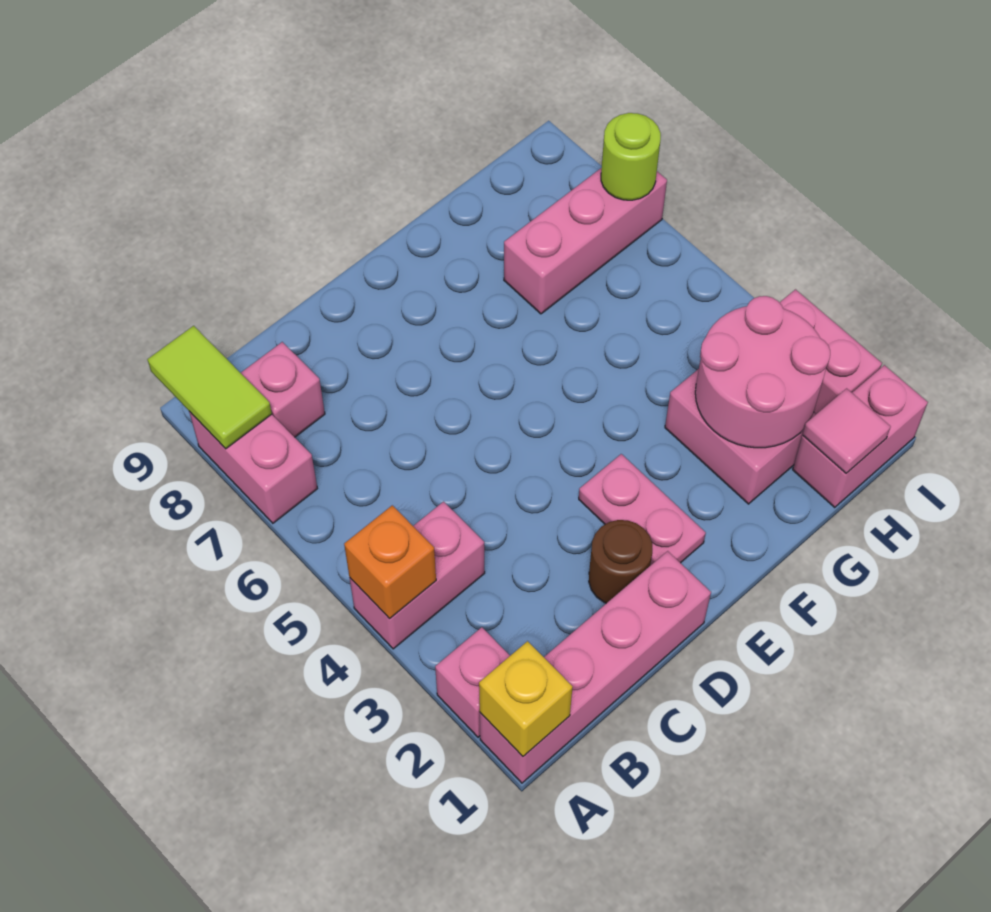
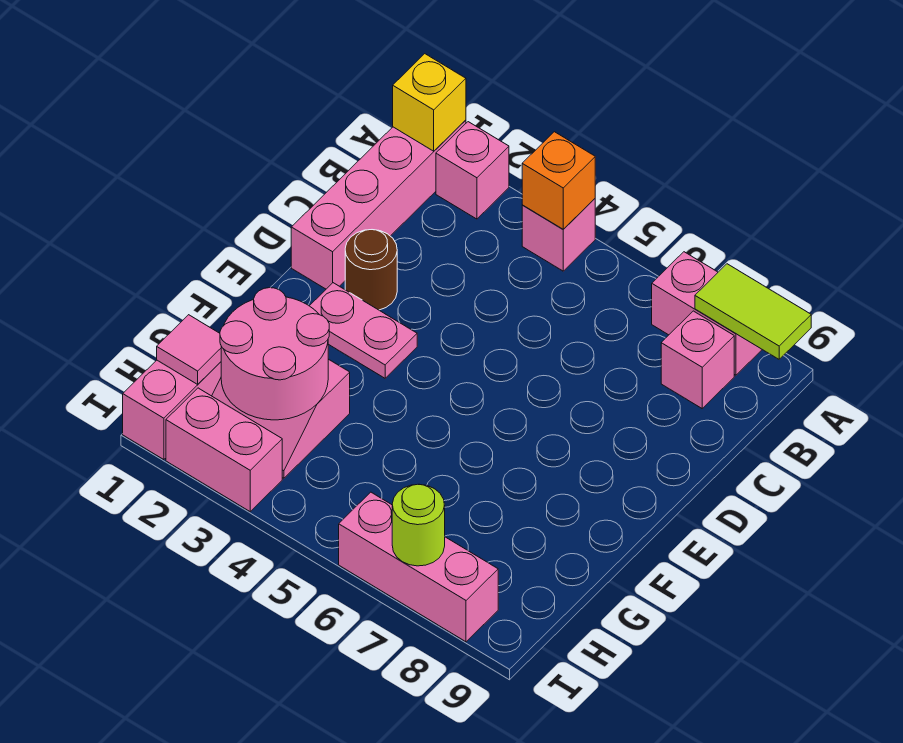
pink 1x2 brick [350,502,485,649] -> pink 1x1 brick [522,199,595,271]
pink 1x3 brick [504,168,667,314] -> pink 1x3 brick turned to [339,492,498,642]

